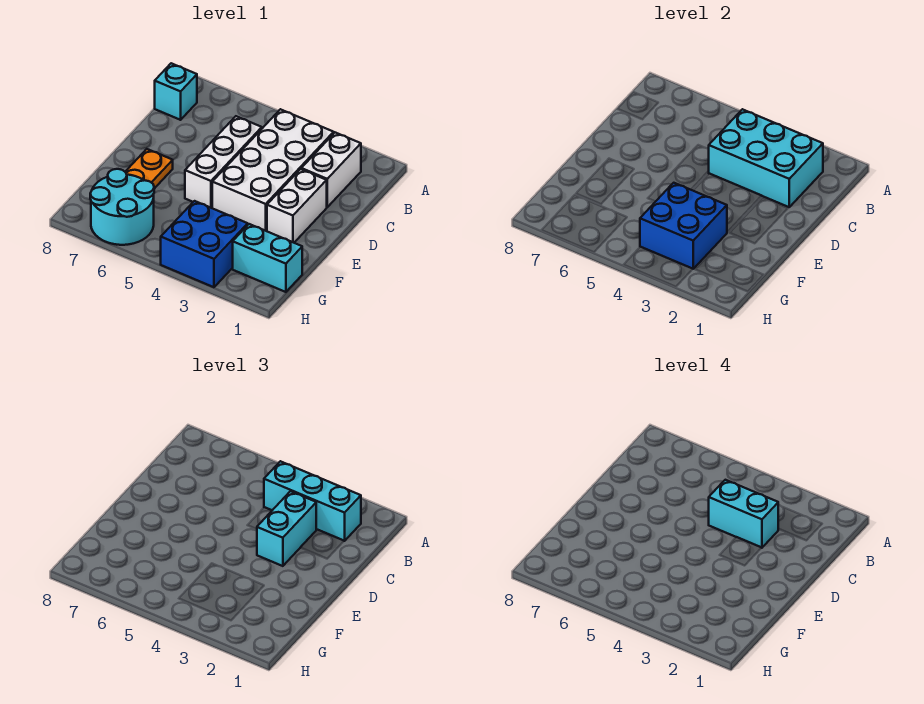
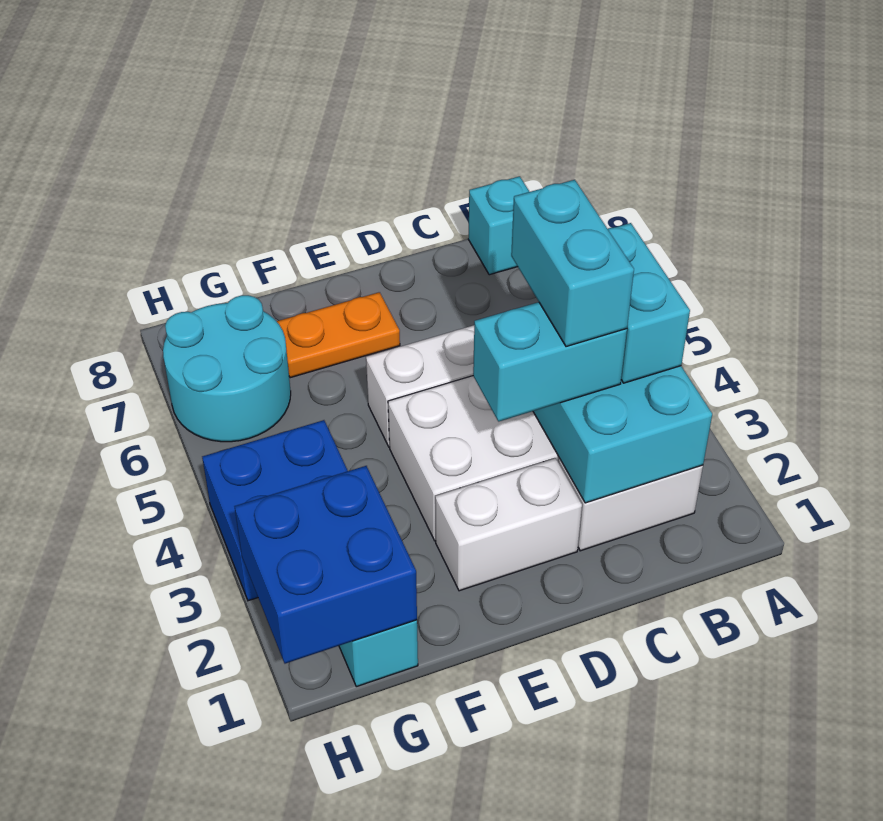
cyan 1x3 brick [264,461,361,541] -> cyan 1x2 brick [608,223,690,383]
blue 2x2 brick [640,183,727,269] -> blue 2x2 brick moved to [234,466,417,664]

